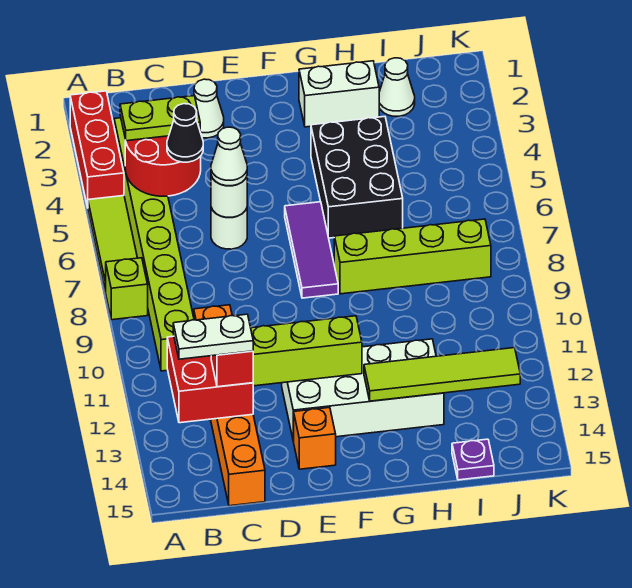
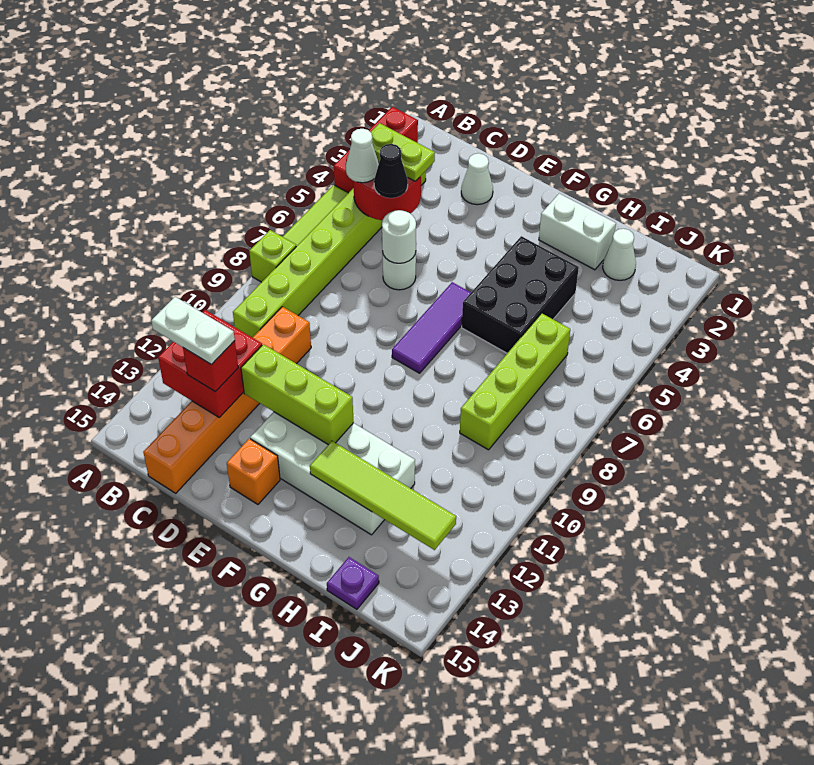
white 1x1 cone [211,127,247,186] -> white 1x1 cone moved to [346,129,379,183]
lime 1x4 brick [334,219,491,294] -> lime 1x4 brick turned to [460,313,570,450]

